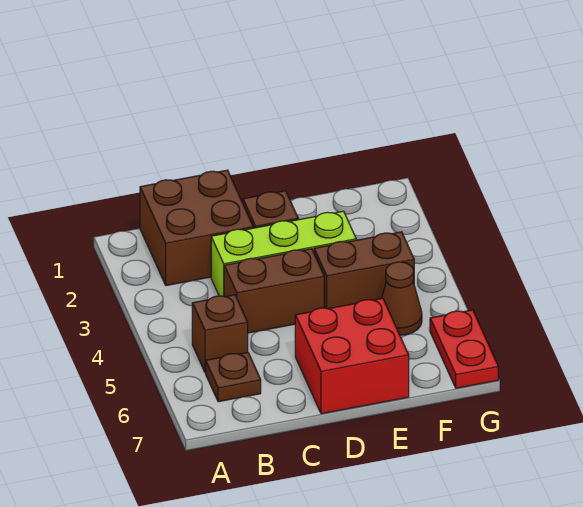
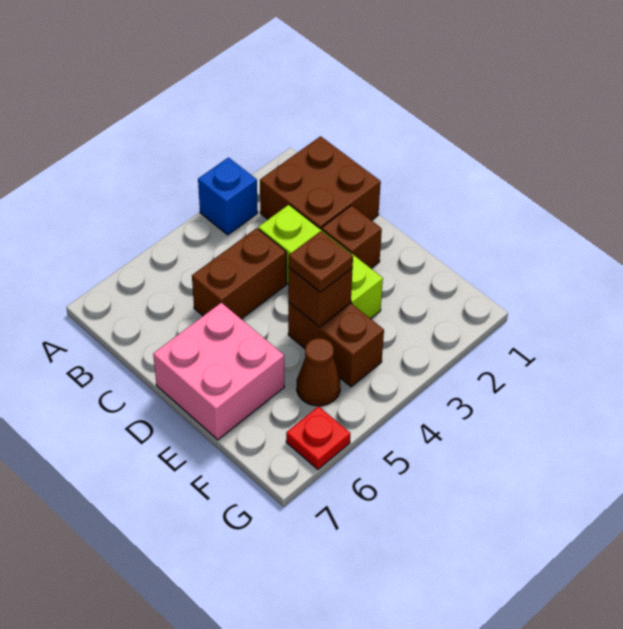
none -> blue 1x1 brick [198,158,258,235]
brown 1x1 brick [192,295,248,373] -> brown 1x1 brick moved to [288,268,353,327]
brown 1x1 plate [206,352,261,402] -> brown 1x1 plate moved to [289,231,353,292]
brown 1x2 brick [224,249,324,333] -> brown 1x2 brick turned to [192,228,286,319]
red 2x2 brick [295,298,409,414] -> pink 2x2 brick [153,303,284,440]
red 1x2 plate [430,310,498,388] -> red 1x1 plate [286,406,350,469]

